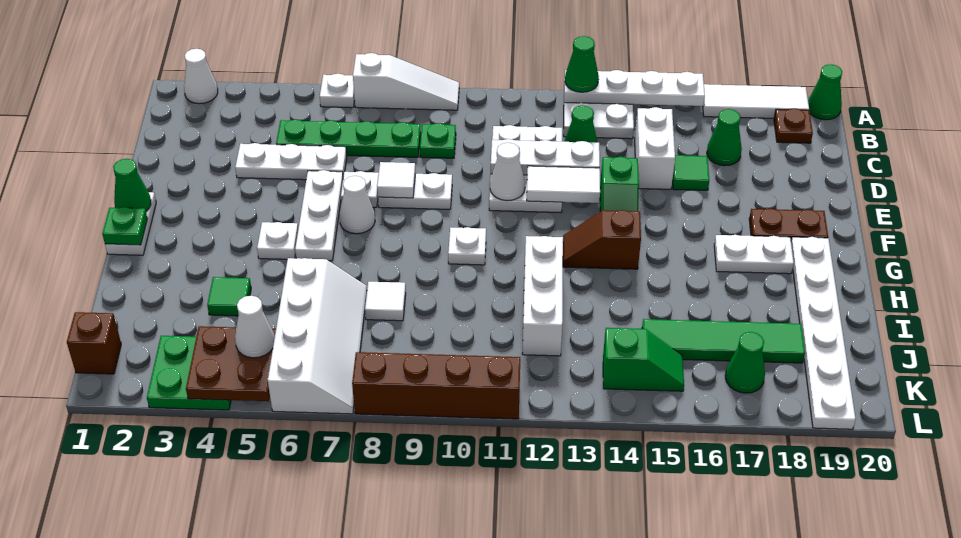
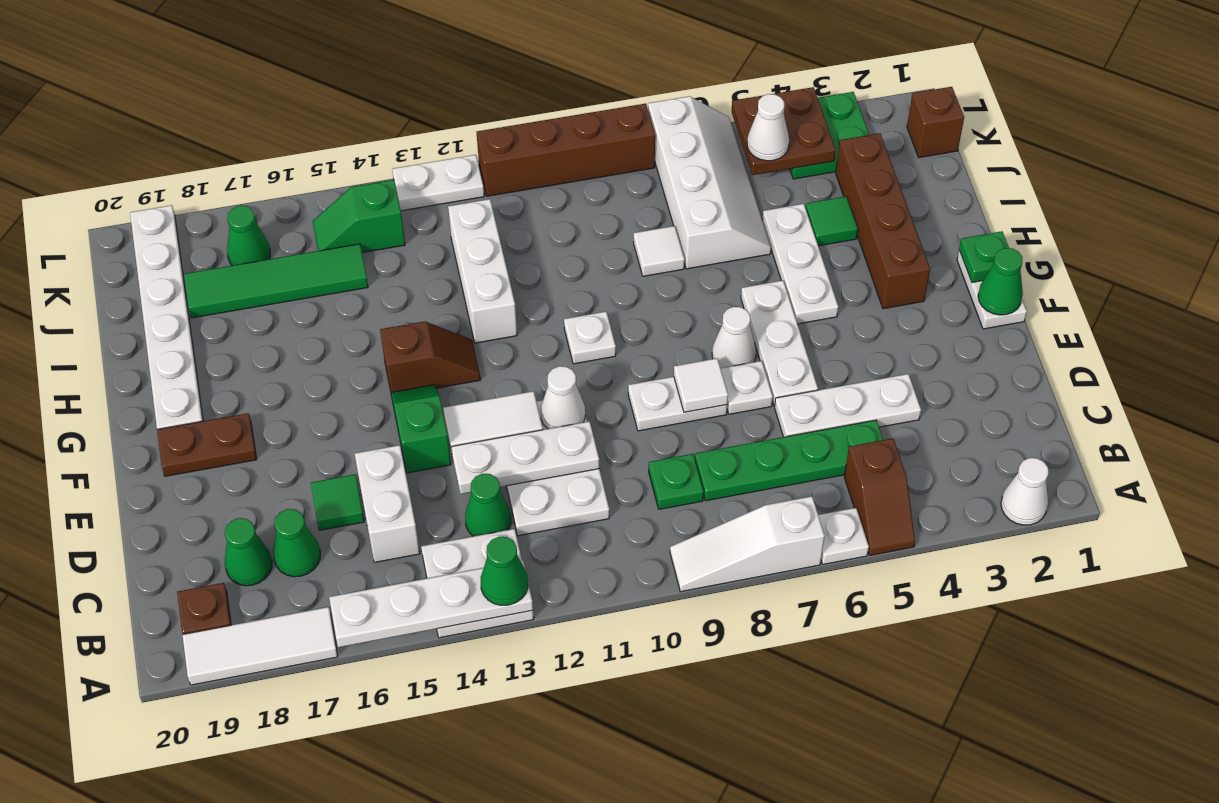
none -> brown 1x2 slope [844,438,915,555]
green 1x1 cone [808,64,842,120] -> green 1x1 cone moved to [225,518,272,586]
none -> brown 1x4 brick [836,133,930,309]
white 1x1 plate [257,222,298,259] -> white 1x3 plate [762,204,838,324]
white 1x2 plate [714,235,794,274] -> white 1x2 plate moved to [392,155,484,211]
white 2x4 slope [268,258,367,414] -> white 2x4 slope turned to [648,96,771,269]

